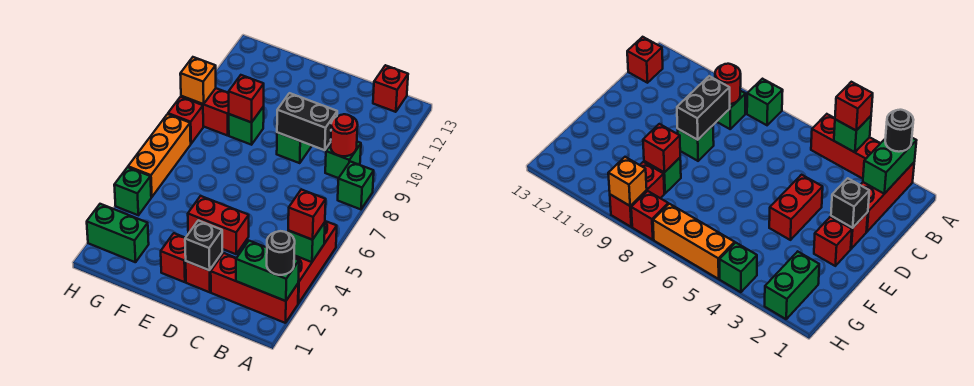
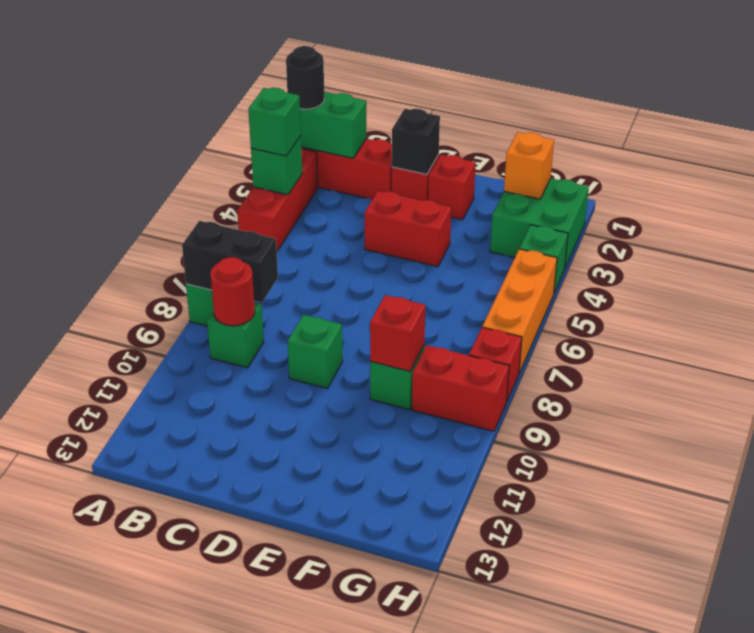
red 1x1 brick [288,189,326,240] -> green 1x1 brick [248,88,301,156]
red 1x1 brick [373,65,408,112] -> none
black 1x2 brick [277,93,337,150] -> black 1x2 brick moved to [182,221,278,302]
green 1x2 brick [87,204,149,262] -> green 2x2 brick [490,178,589,268]
orange 1x1 brick [180,57,216,104] -> orange 1x1 brick moved to [504,132,554,199]

